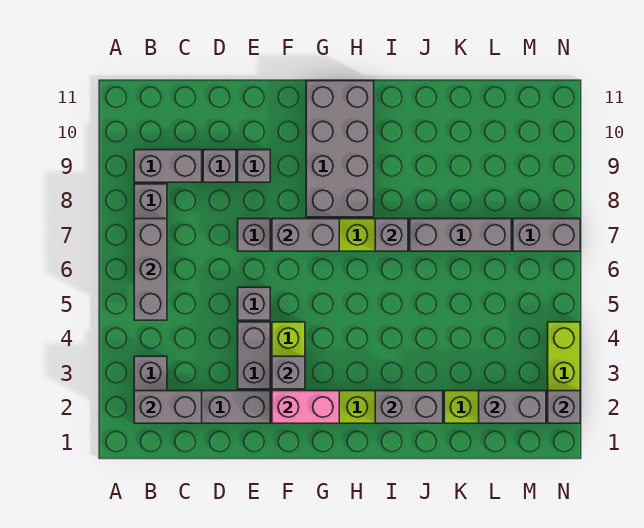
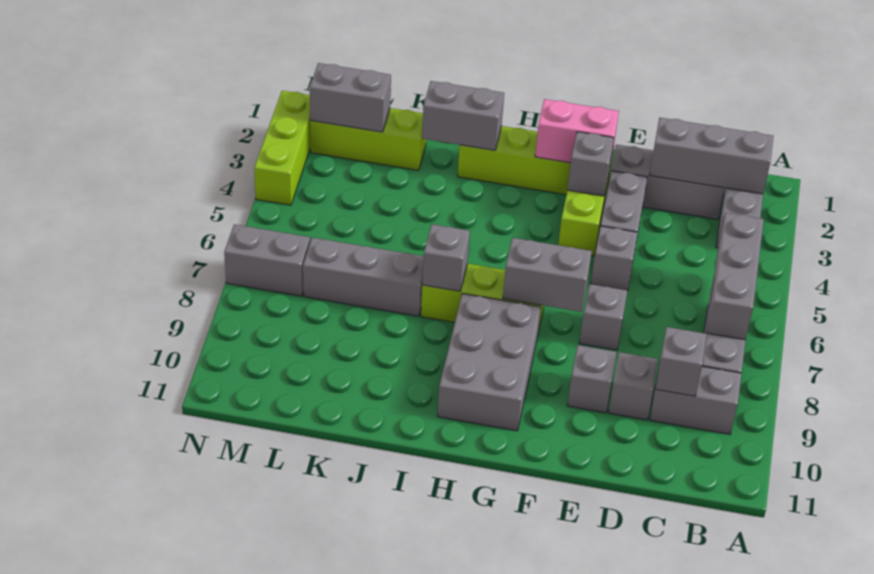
grey 1x2 brick [134,391,202,423] -> grey 1x3 brick [650,118,774,194]
grey 2x4 brick [306,81,374,217] -> grey 2x3 brick [437,294,541,431]
grey 1x1 brick [548,391,580,423] -> grey 1x1 brick moved to [656,327,706,396]

